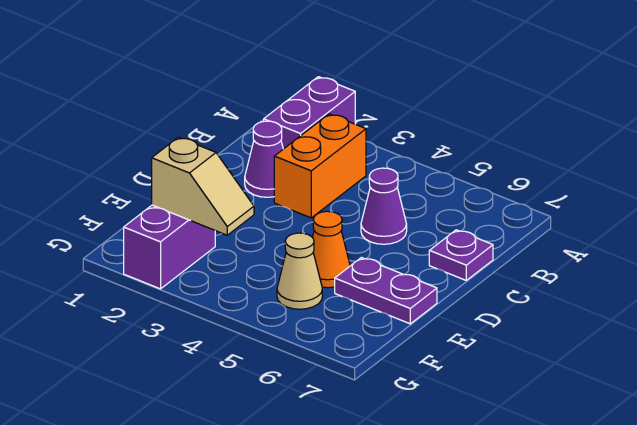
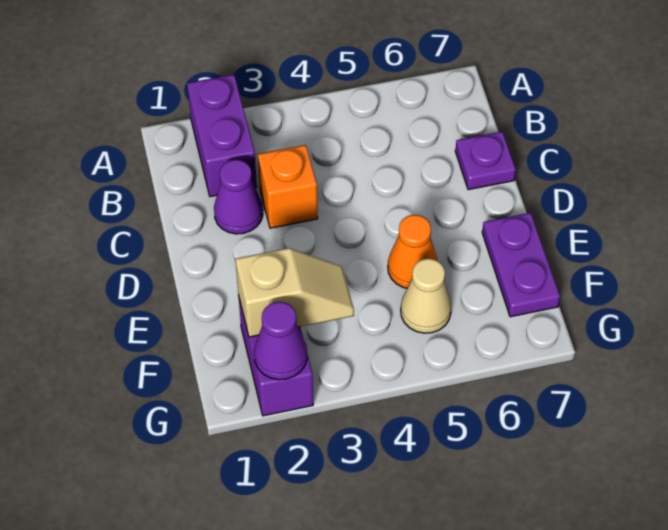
orange 1x2 brick [274,114,366,218] -> orange 1x1 brick [258,145,318,228]
purple 1x1 cone [361,168,407,244] -> purple 1x1 cone moved to [254,302,307,380]
purple 1x2 plate [335,258,437,324] -> purple 1x2 plate turned to [482,213,560,317]

